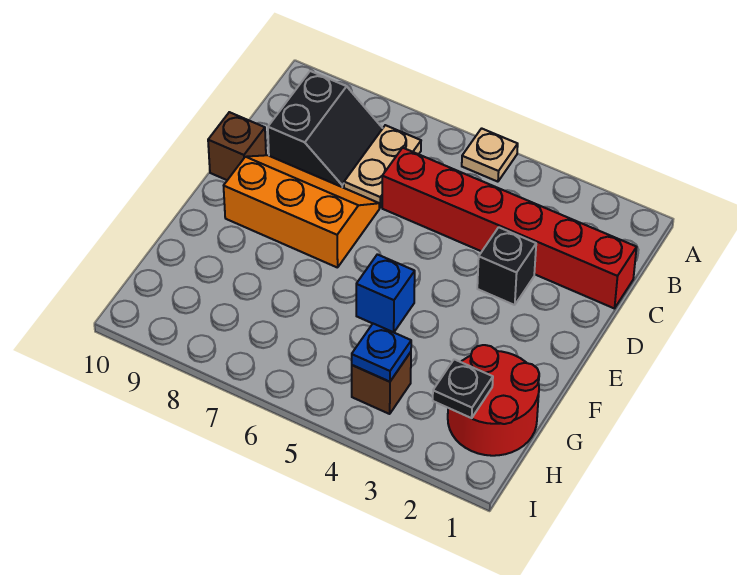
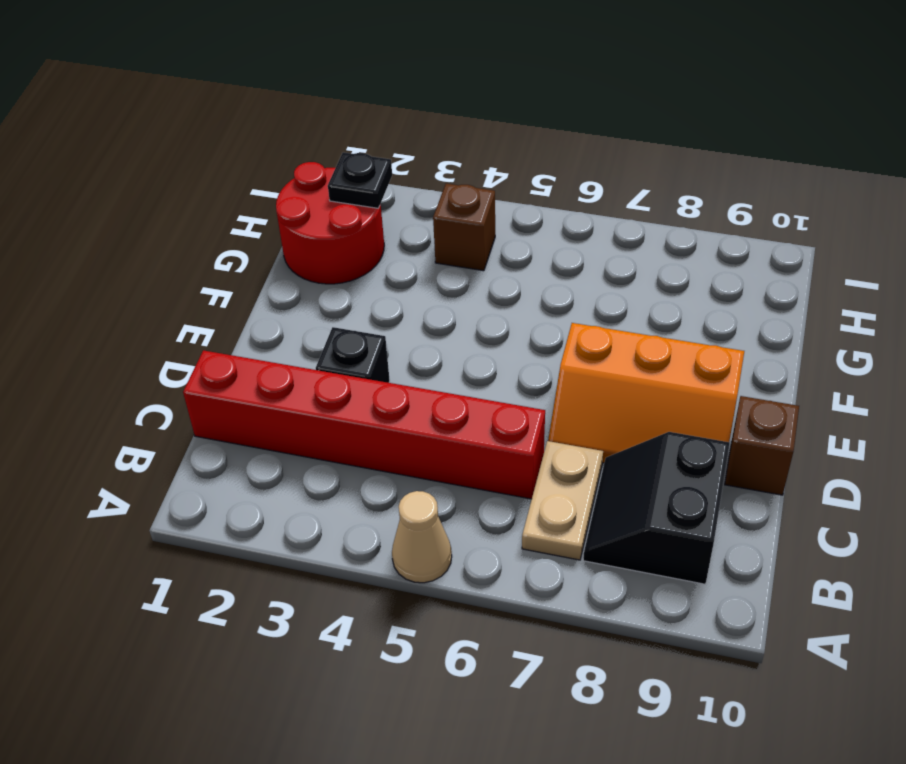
tan 1x1 plate [462,128,518,182] -> tan 1x1 cone [392,491,452,583]
blue 1x1 brick [356,254,415,332] -> none
blue 1x1 plate [352,324,411,382] -> none

